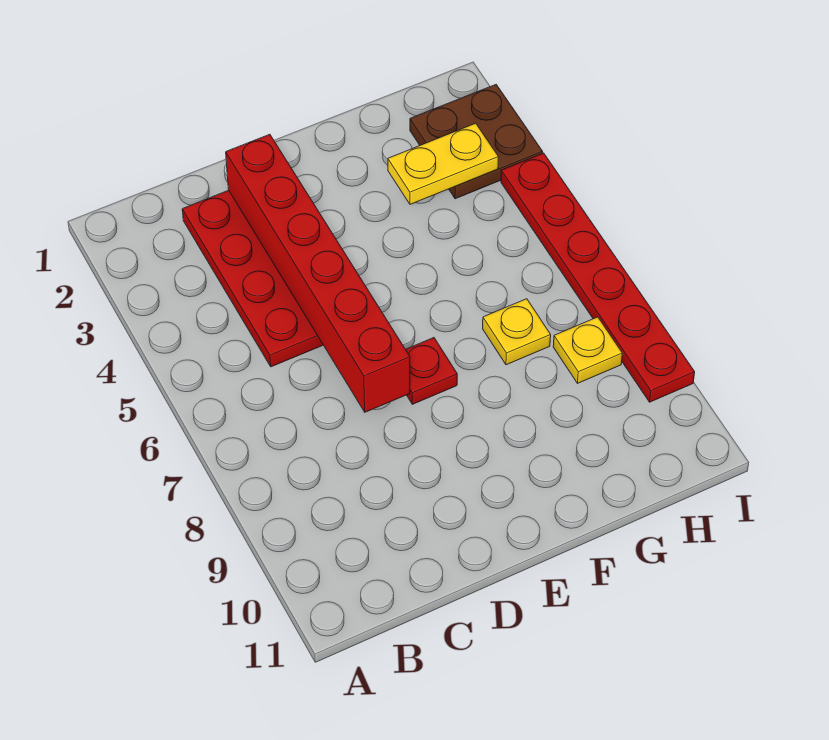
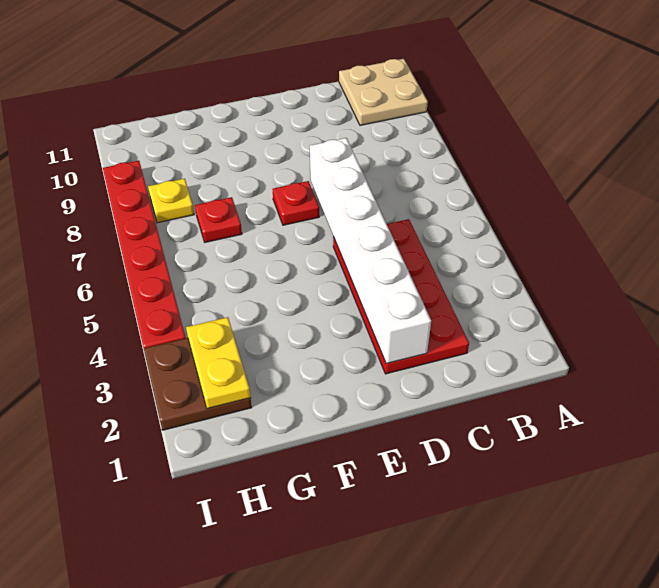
none -> tan 2x2 plate [339,59,428,125]
red 1x6 brick [226,134,410,412] -> white 1x6 brick [310,138,431,364]
yellow 1x2 plate [388,123,498,204] -> yellow 1x2 plate turned to [186,317,251,409]
yellow 1x1 plate [483,299,551,365] -> red 1x1 plate [195,197,242,242]

